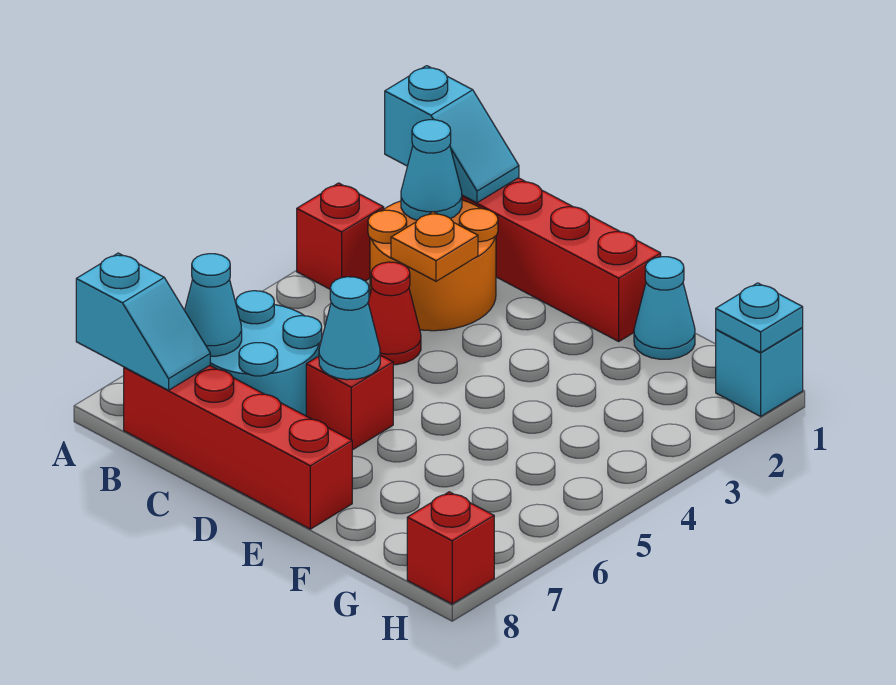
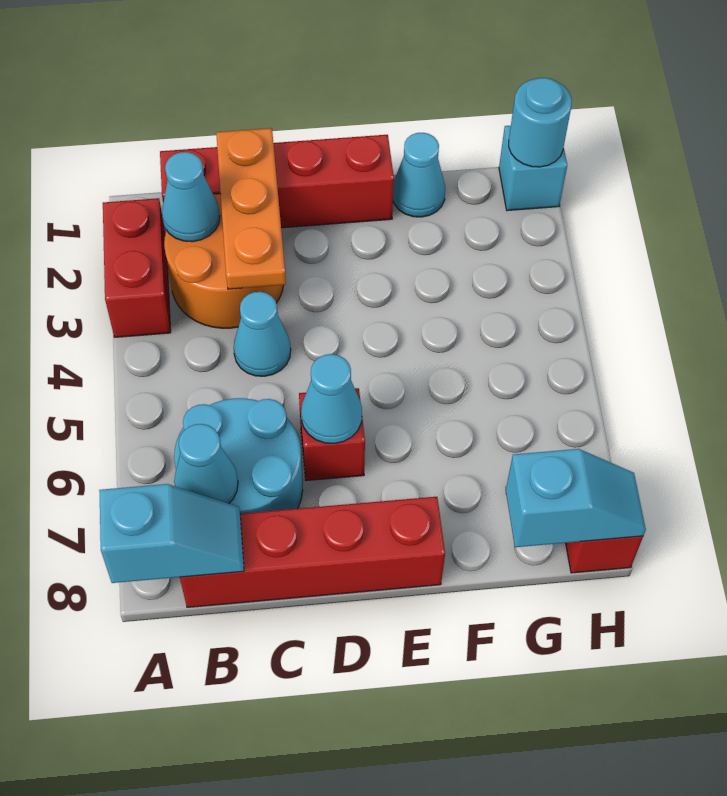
cyan 1x2 slope [385,66,519,203] -> cyan 1x2 slope moved to [506,449,646,547]
red 1x1 brick [297,183,384,289] -> red 1x2 brick [103,198,171,337]
orange 1x1 plate [391,212,478,281] -> orange 1x3 plate [216,128,286,289]
red 1x1 cone [368,262,421,365] -> cyan 1x1 cone [234,292,291,376]
cyan 1x1 plate [716,283,803,353] -> cyan 1x1 round brick [509,78,572,167]

